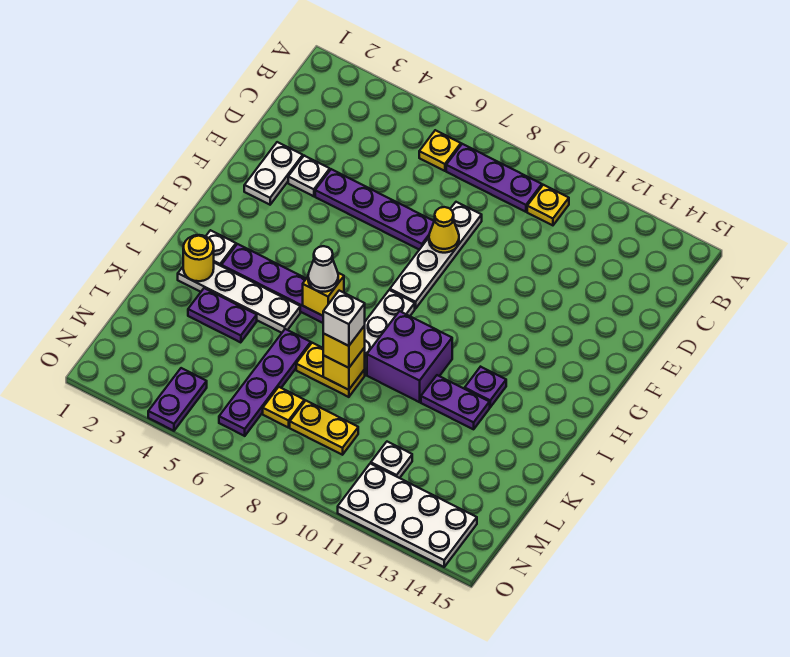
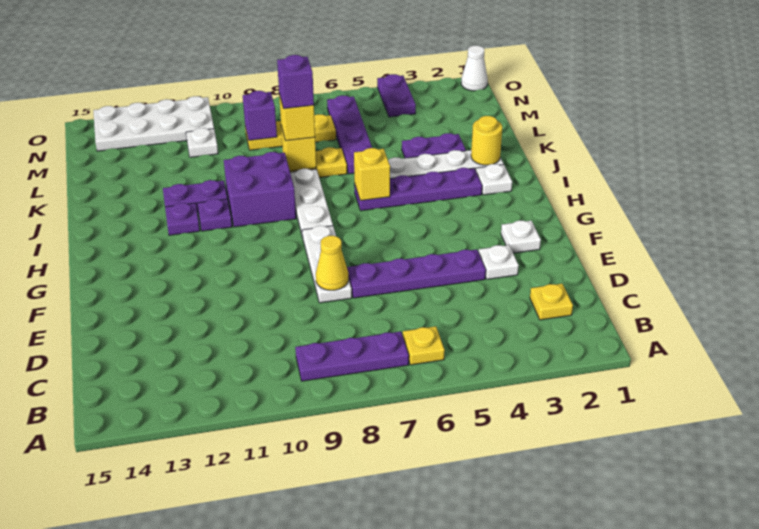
yellow 1x1 plate [527,185,569,225] -> yellow 1x1 plate moved to [530,284,573,320]
white 1x4 plate [390,202,482,309] -> white 1x3 plate [302,226,352,303]
white 1x2 plate [244,142,303,205] -> white 1x1 plate [501,220,541,253]
white 1x1 cone [308,246,338,292] -> white 1x1 cone moved to [461,46,488,91]
none -> purple 1x1 plate [197,199,232,231]
white 1x1 brick [323,291,365,346] -> purple 1x1 brick [277,55,314,109]
none -> purple 1x1 brick [243,91,277,140]

